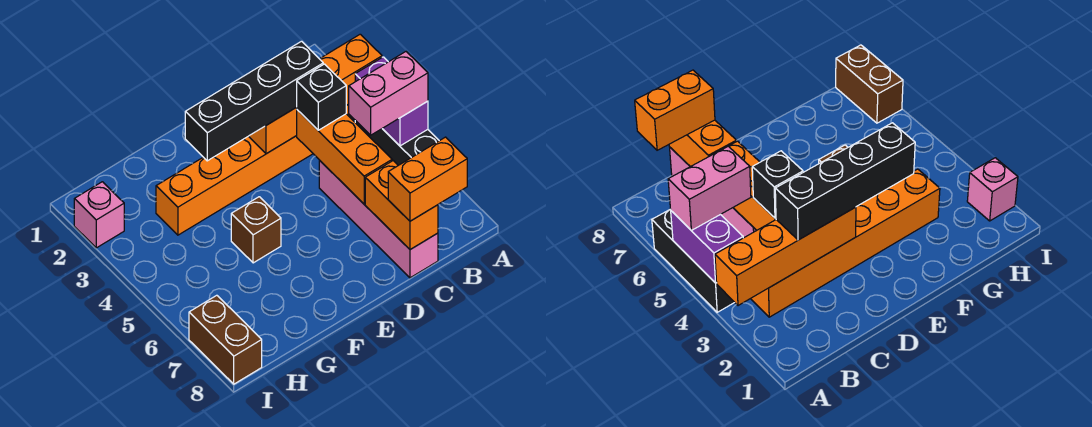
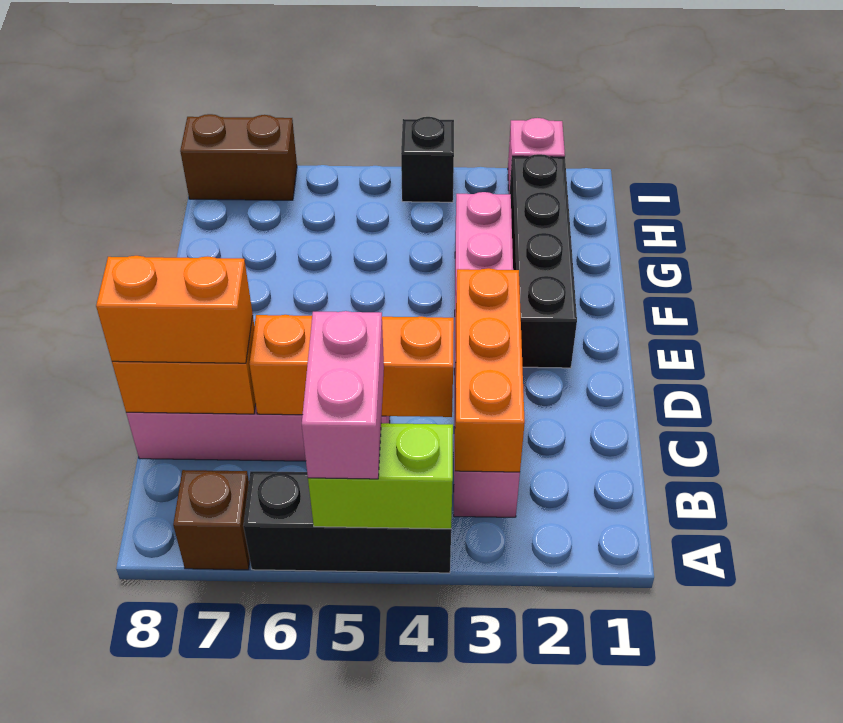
orange 1x4 brick [249,34,382,154] -> orange 1x3 brick [455,268,525,472]
purple 1x2 brick [355,57,428,146] -> lime 1x2 brick [308,423,453,529]
orange 1x6 brick [156,104,353,235] -> pink 1x6 brick [454,192,520,517]
orange 1x2 brick [388,137,467,221] -> orange 1x2 brick turned to [96,256,253,363]
black 1x4 brick [185,41,323,161] -> black 1x4 brick moved to [510,154,577,368]
black 1x1 brick [297,64,346,130] -> black 1x1 brick moved to [401,117,454,202]
brown 1x1 brick [231,197,281,263] -> brown 1x1 brick moved to [173,470,250,570]

